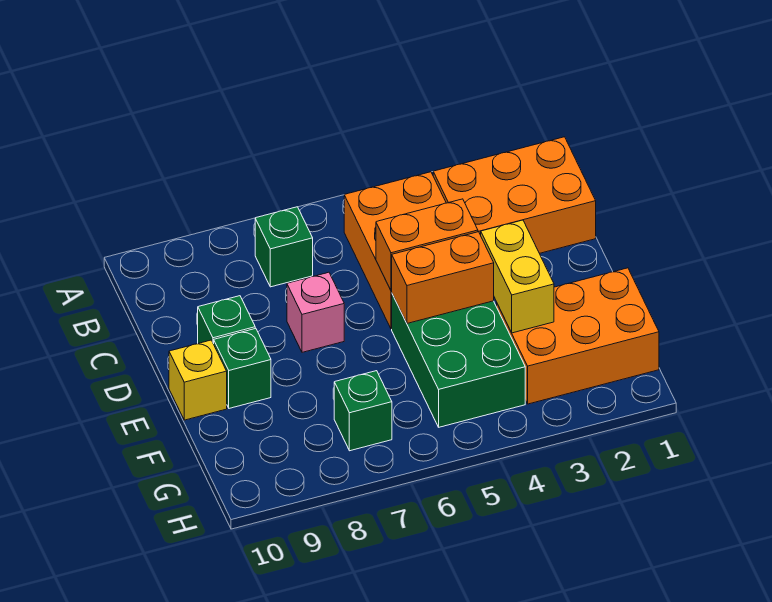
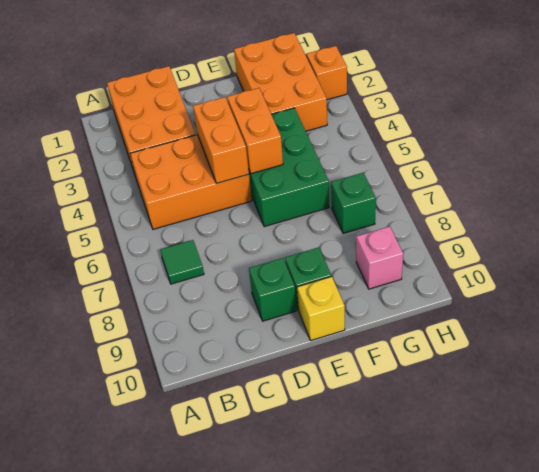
green 1x1 brick [255,207,313,287] -> green 1x1 tile [160,240,204,284]
pink 1x1 brick [287,272,344,352] -> pink 1x1 brick moved to [356,226,403,289]
yellow 1x2 brick [481,220,554,333] -> none
green 2x3 brick [392,294,525,427] -> green 2x3 brick turned to [249,108,329,227]
none -> orange 1x1 brick [307,46,347,100]

